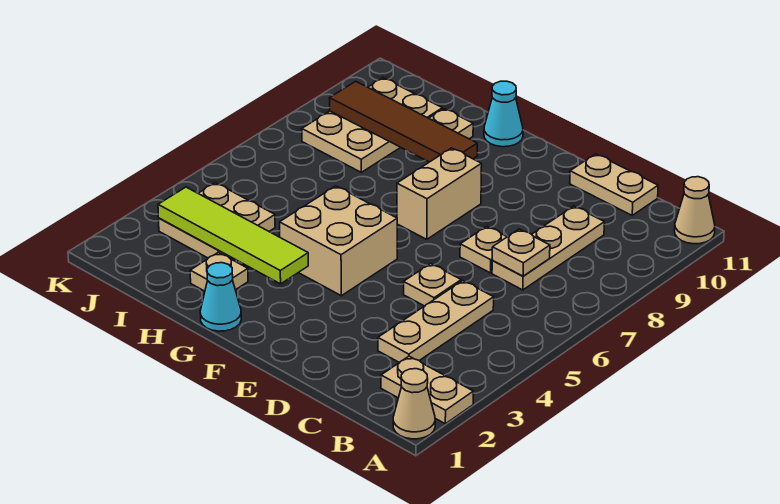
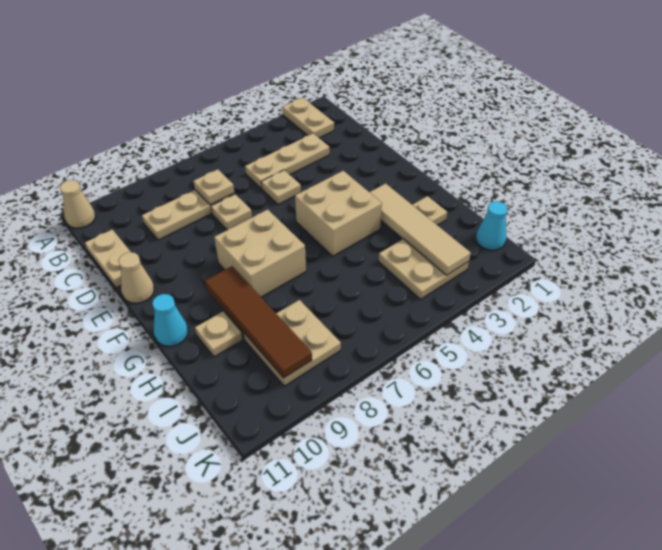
tan 1x1 cone [393,369,435,439] -> tan 1x1 cone moved to [118,252,154,303]
tan 1x2 brick [397,148,482,239] -> tan 2x2 brick [214,209,306,297]
cyan 1x1 cone [200,263,241,331] -> cyan 1x1 cone moved to [476,201,508,250]
lime 1x4 tile [158,187,308,284] -> tan 1x4 tile [370,183,471,275]
tan 2x3 plate [302,78,442,172] -> tan 2x2 plate [244,300,341,386]

